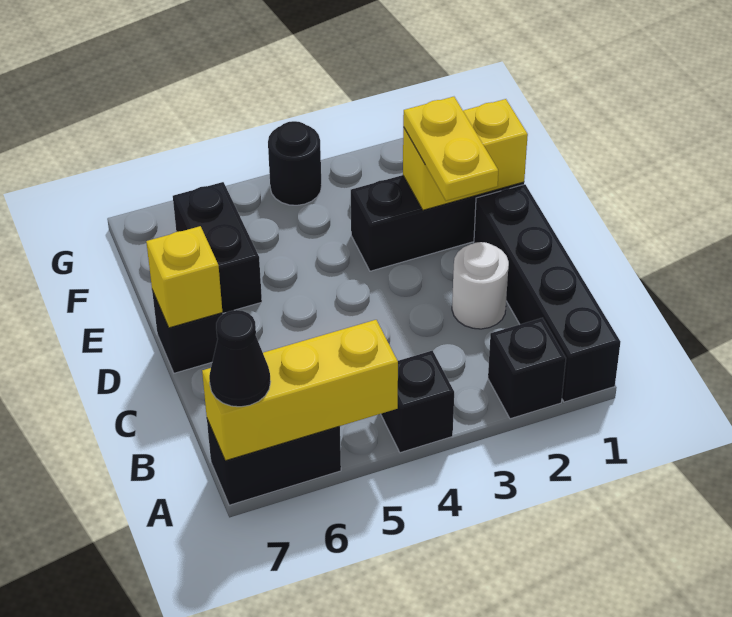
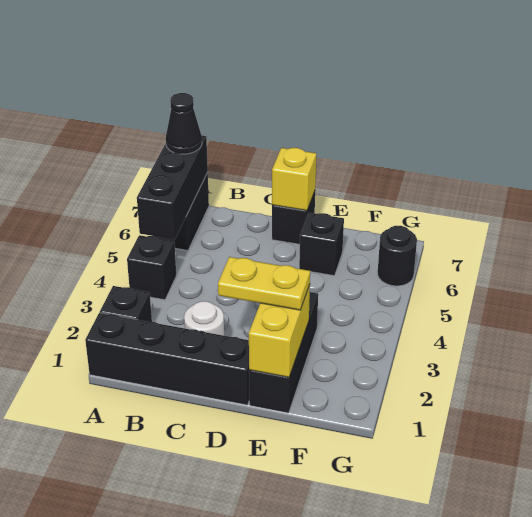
yellow 1x3 brick [202,320,398,461] -> black 1x3 brick [137,136,208,240]
black 1x2 brick [173,182,262,313] -> black 1x1 brick [299,213,344,276]
black 1x1 round brick [268,121,322,205] -> black 1x1 round brick moved to [377,226,417,286]

